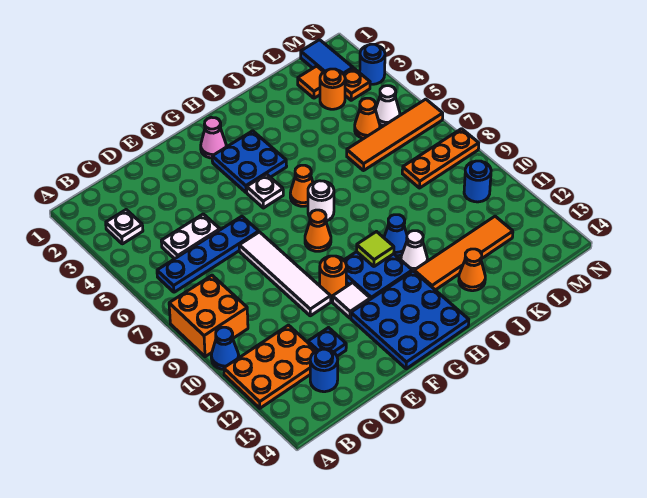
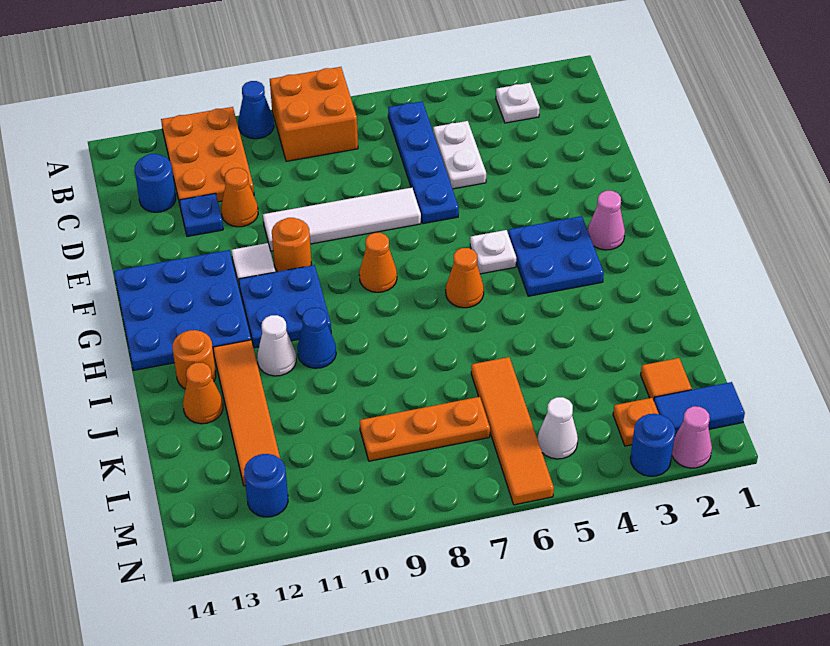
white 1x1 round brick [308,181,334,221] -> none
lime 1x1 tile [357,232,394,266] -> none
orange 1x1 round brick [320,69,345,109] -> orange 1x1 round brick moved to [173,330,216,389]
orange 1x1 cone [355,98,380,139] -> orange 1x1 cone moved to [221,168,258,227]
orange 1x3 plate [402,129,479,188] -> orange 1x3 plate turned to [360,397,490,461]
blue 1x1 round brick [464,161,491,202] -> blue 1x1 round brick moved to [244,454,288,517]
none -> pink 1x1 cone [672,406,712,468]

